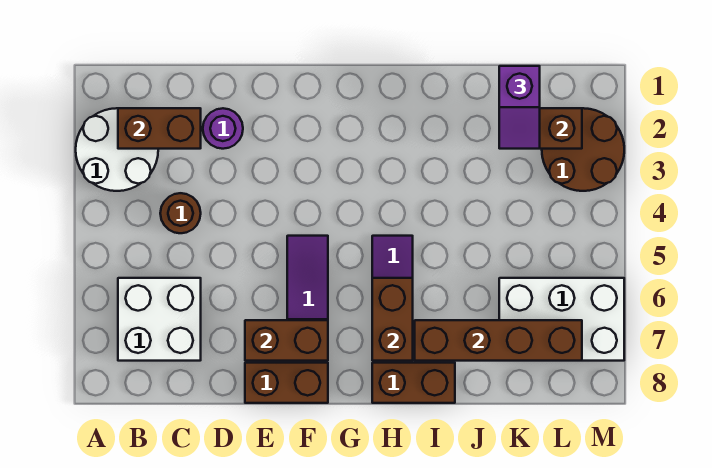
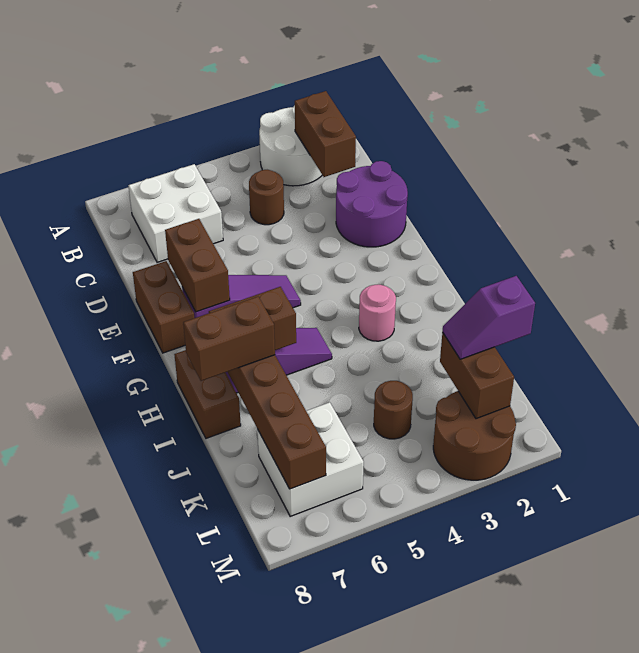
purple 1x1 round brick [203,108,243,149] -> purple 2x2 round brick [336,161,408,247]
none -> pink 1x1 round brick [359,284,396,341]
none -> brown 1x2 brick [183,297,275,381]
none -> brown 1x1 round brick [374,381,413,439]
white 2x3 brick [499,278,624,361] -> white 2x2 brick [257,402,364,516]

